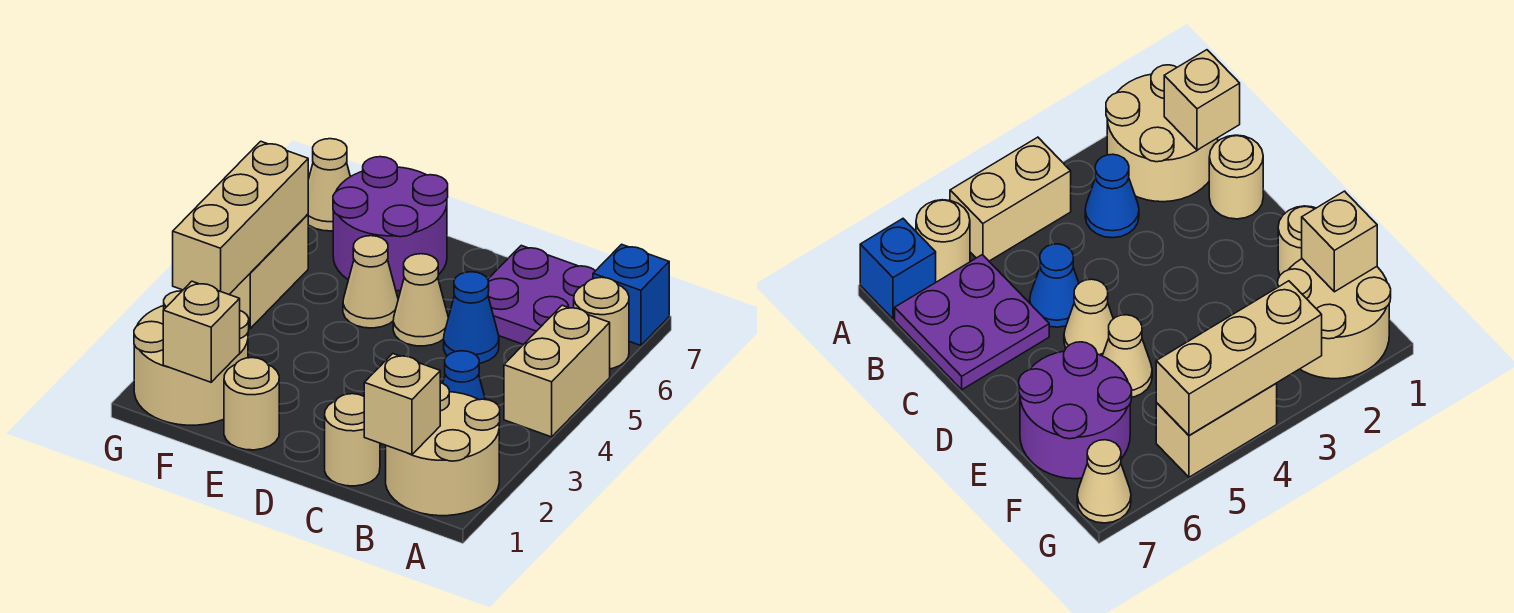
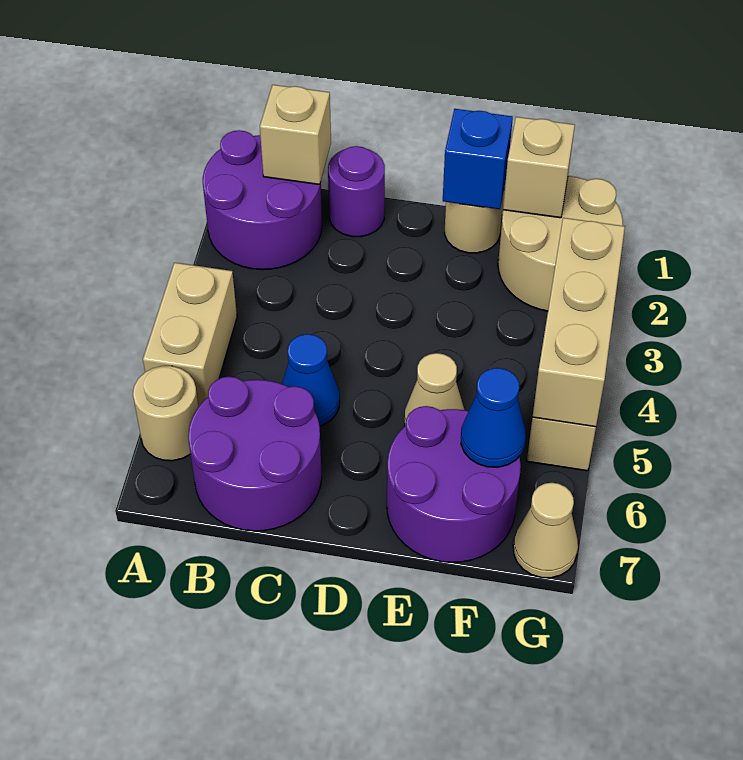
tan 2x2 round brick [386,383,500,516] -> purple 2x2 round brick [203,130,322,270]
blue 1x1 brick [593,244,669,345] -> blue 1x1 brick moved to [443,109,513,209]
blue 1x1 cone [443,351,485,400] -> blue 1x1 cone moved to [461,368,526,467]
purple 2x2 plate [488,246,595,345] -> purple 2x2 round brick [188,377,322,531]
tan 1x1 round brick [325,394,380,486] -> purple 1x1 round brick [328,146,385,237]
tan 1x1 cone [393,254,448,346] -> none

